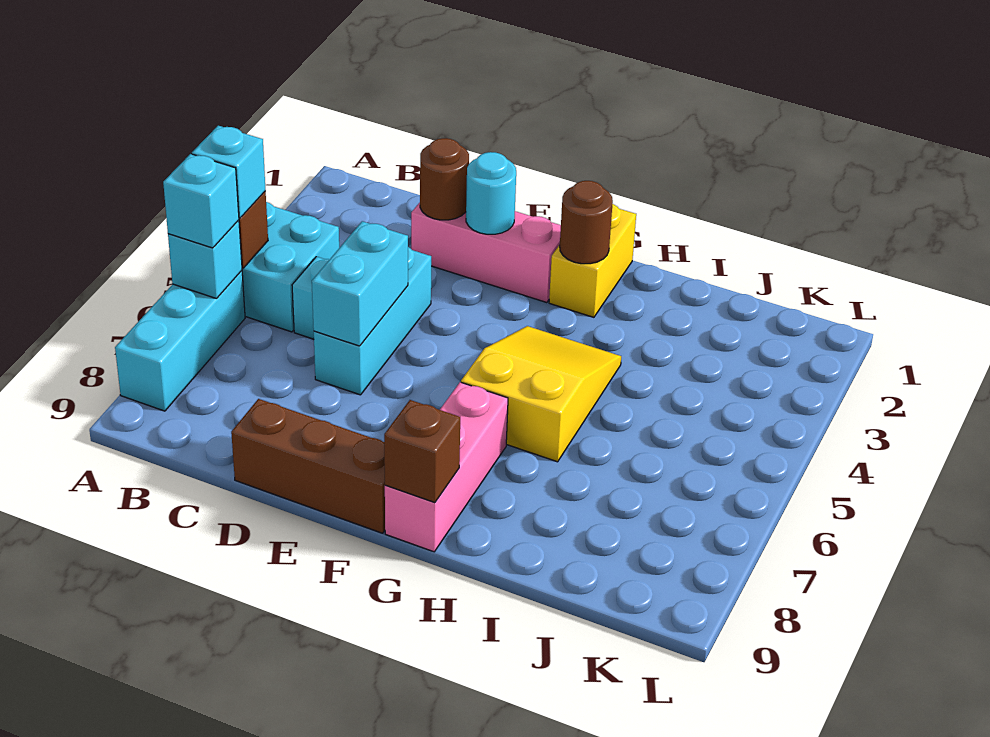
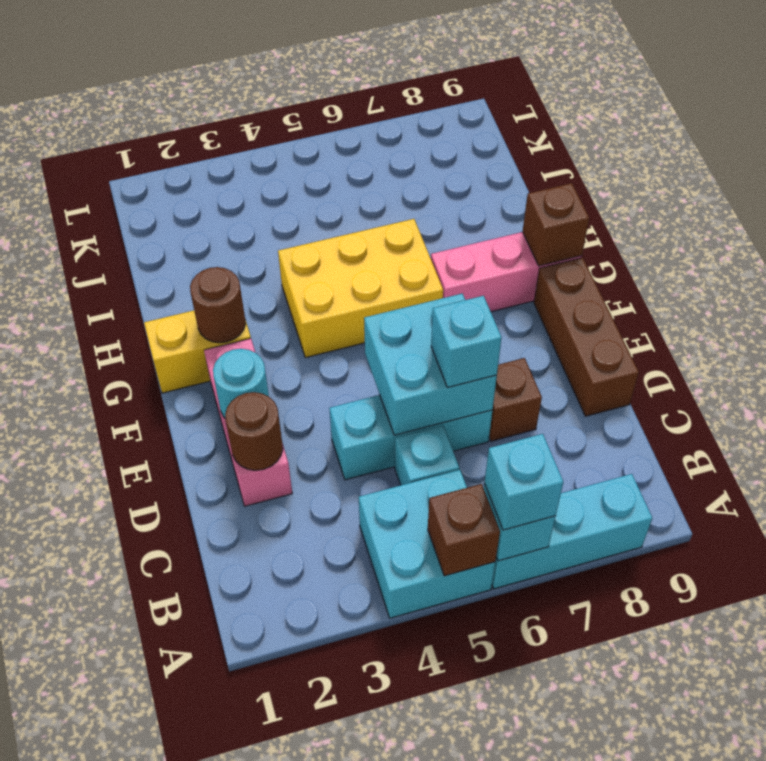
cyan 1x1 brick [192,126,266,218] -> cyan 1x1 brick moved to [431,296,502,387]
cyan 1x2 brick [312,221,408,346] -> cyan 2x2 brick [364,294,497,435]
none -> brown 1x1 brick [489,358,542,441]
yellow 2x3 slope [461,326,621,462] -> yellow 2x3 brick [278,219,443,358]

